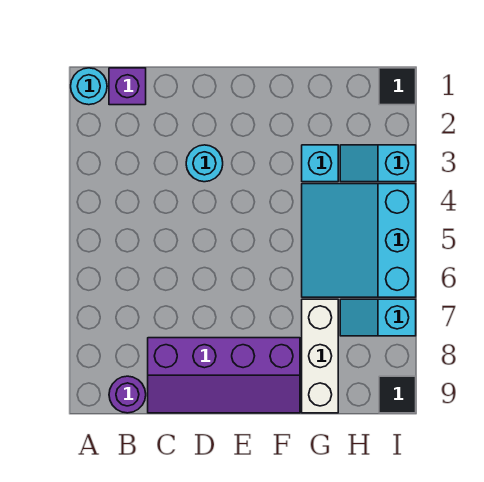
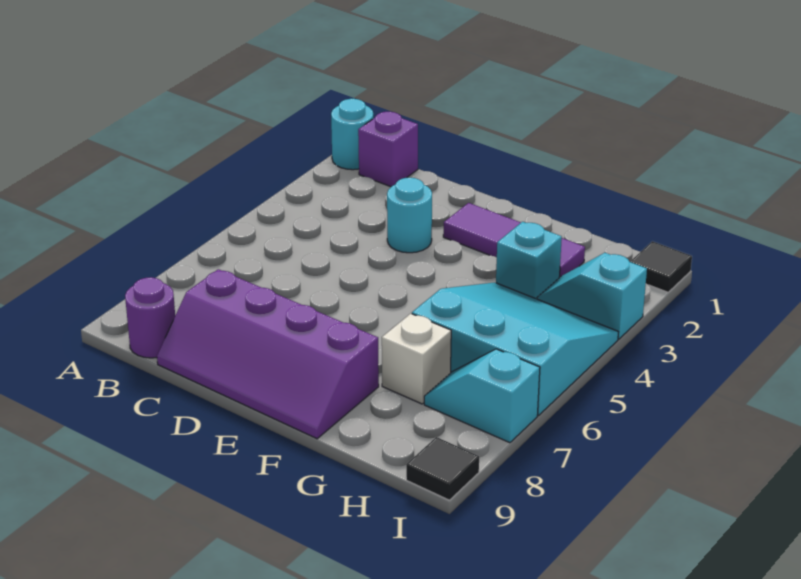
none -> purple 1x3 tile [443,203,585,278]
cyan 3x3 slope [302,184,416,297] -> cyan 3x3 slope turned to [412,282,618,415]
white 1x3 brick [302,299,338,413] -> white 1x1 brick [382,313,451,404]

